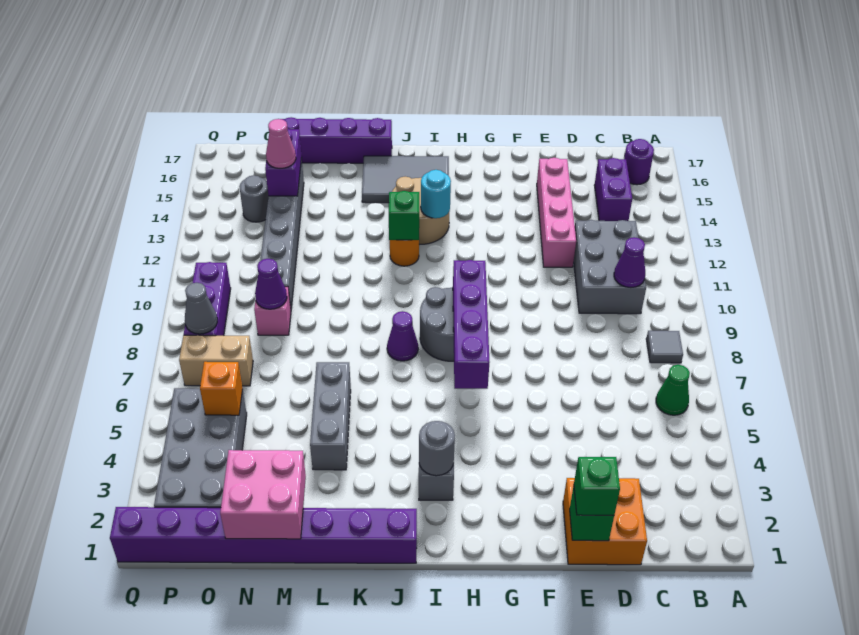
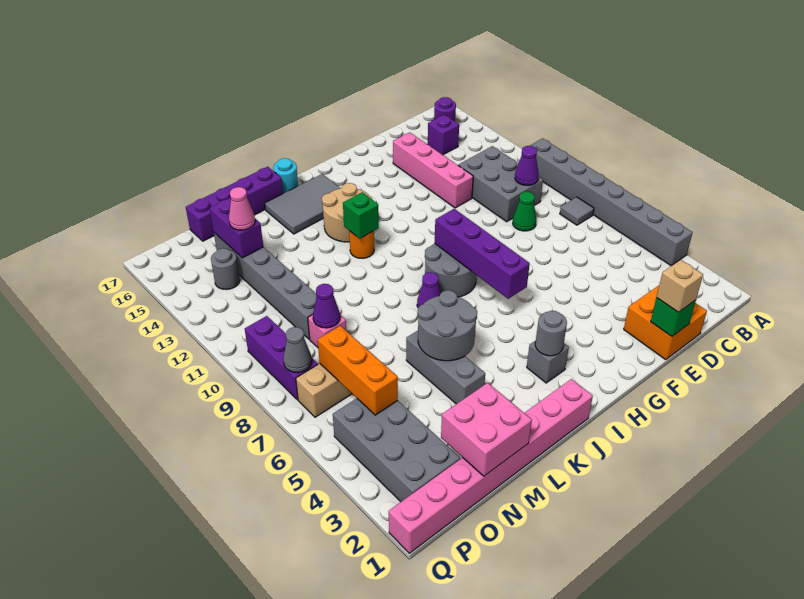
none -> grey 1x8 brick [530,138,693,266]
green 1x1 cone [656,365,690,415] -> green 1x1 cone moved to [513,192,536,231]
purple 1x2 brick [594,158,632,221] -> purple 1x1 brick [428,115,459,155]
green 1x1 brick [574,457,620,515] -> tan 1x1 brick [657,260,703,312]
cyan 1x1 round brick [421,170,451,218] -> cyan 1x1 round brick moved to [273,158,298,193]
purple 1x8 brick [110,507,417,563] -> pink 1x8 brick [389,379,593,553]
none -> grey 2x2 round brick [418,290,477,361]
orange 1x1 brick [200,362,243,415] -> orange 1x3 brick [318,326,398,415]

